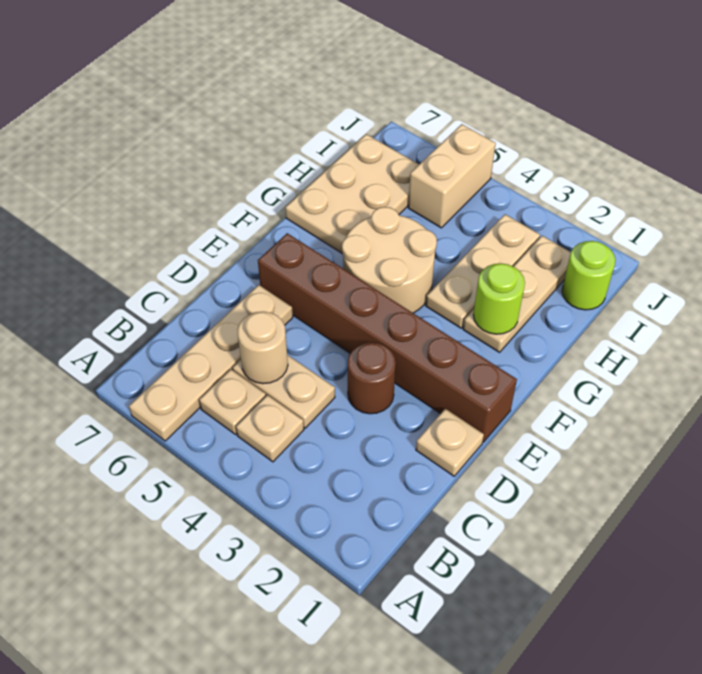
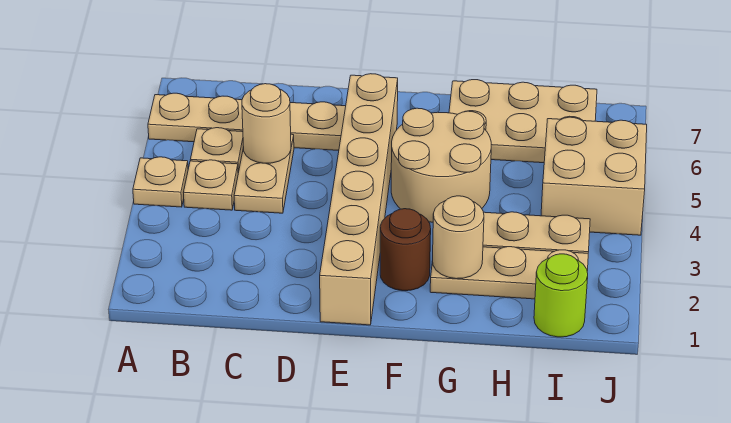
tan 1x1 plate [416,409,484,476] -> tan 1x1 plate moved to [133,157,188,207]
brown 1x1 round brick [348,342,396,414] -> brown 1x1 round brick moved to [380,209,431,291]
brown 1x6 brick [258,233,517,442] -> tan 1x6 brick [320,74,398,325]
lime 1x1 round brick [473,263,525,334] -> tan 1x1 round brick [433,196,484,279]
tan 1x2 brick [408,124,496,228] -> tan 2x2 brick [541,117,647,235]

